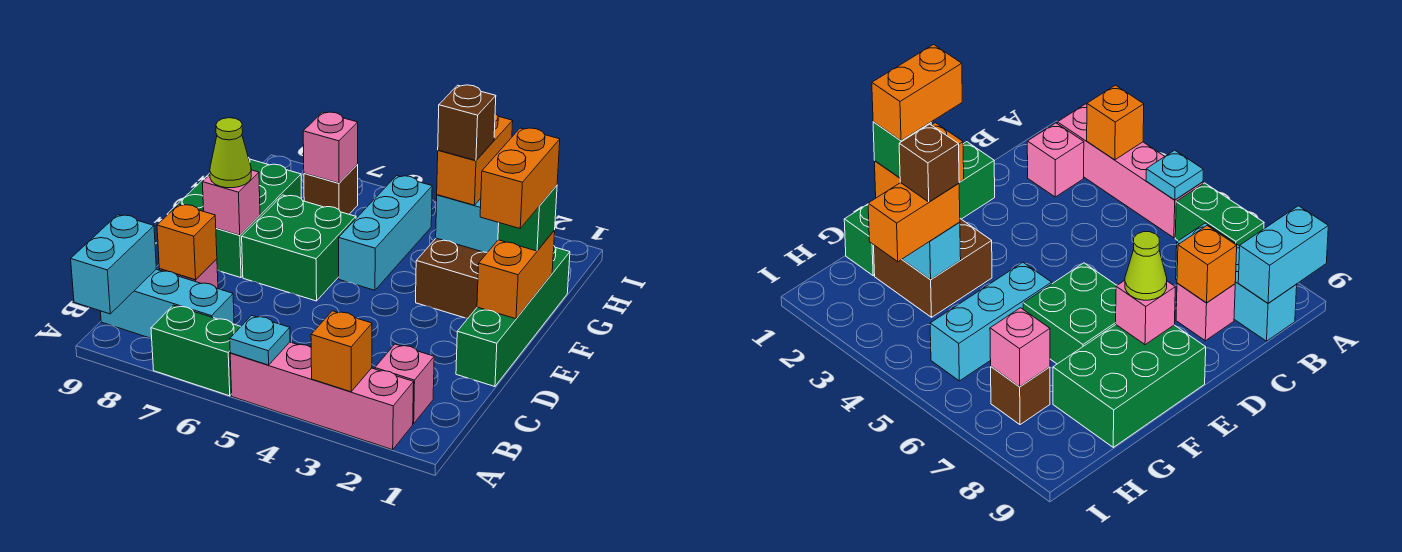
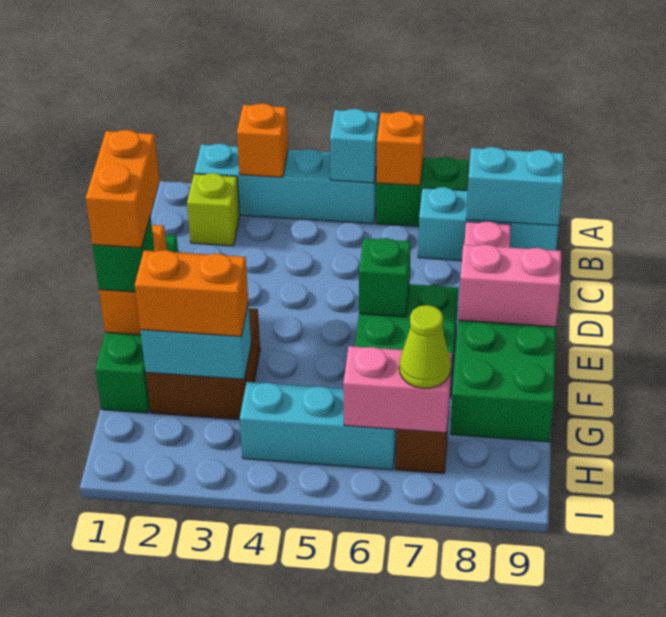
pink 1x4 brick [230,342,414,450] -> cyan 1x4 brick [194,143,377,224]
cyan 1x1 plate [230,315,290,365] -> cyan 1x1 brick [330,109,378,183]
cyan 1x2 brick [71,215,156,314] -> cyan 1x2 brick turned to [466,147,564,226]
pink 1x1 brick [375,344,434,424] -> lime 1x1 brick [187,173,240,246]
orange 1x1 brick [157,204,217,280] -> orange 1x1 brick moved to [377,111,425,186]
none -> green 1x1 brick [359,238,411,317]
pink 1x1 brick [202,170,260,235] -> pink 1x2 brick [458,245,561,327]
lime 1x1 cone [210,118,251,188] -> lime 1x1 cone moved to [399,305,451,388]
cyan 1x3 brick [339,176,432,290] -> cyan 1x3 brick turned to [240,382,396,470]
orange 1x2 brick [437,113,513,205] -> orange 1x2 brick turned to [135,250,248,337]
brown 1x1 brick [438,85,496,161] -> none
pink 1x1 brick [303,112,358,183] -> pink 1x2 brick [343,346,452,433]

